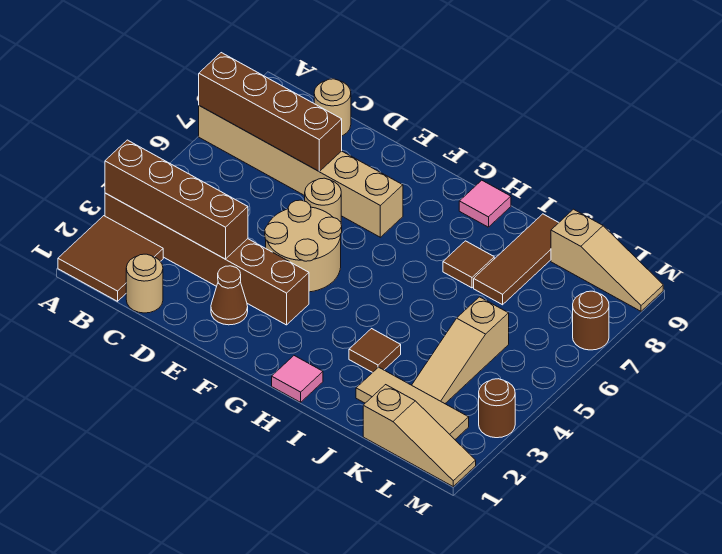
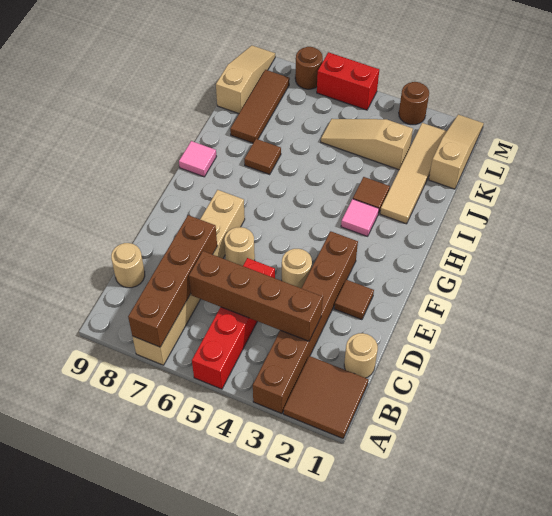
brown 1x4 brick [105,140,248,259] -> brown 1x4 brick turned to [189,251,323,341]
none -> red 1x4 brick [192,258,275,389]
brown 1x1 cone [211,266,248,325] -> brown 1x1 tile [334,280,374,320]
tan 2x2 round brick [265,200,342,292] -> tan 1x1 round brick [282,249,312,288]
pink 1x1 tile [272,356,323,402] -> pink 1x1 tile moved to [341,199,379,236]
tan 1x3 tile [356,367,469,439] -> tan 1x4 tile [380,123,447,224]
brown 1x3 tile [474,214,559,305] -> brown 1x3 tile turned to [230,70,290,143]
tan 1x3 slope [412,297,509,404] -> tan 1x3 slope turned to [321,119,413,170]
none -> red 1x2 brick [317,52,379,110]

